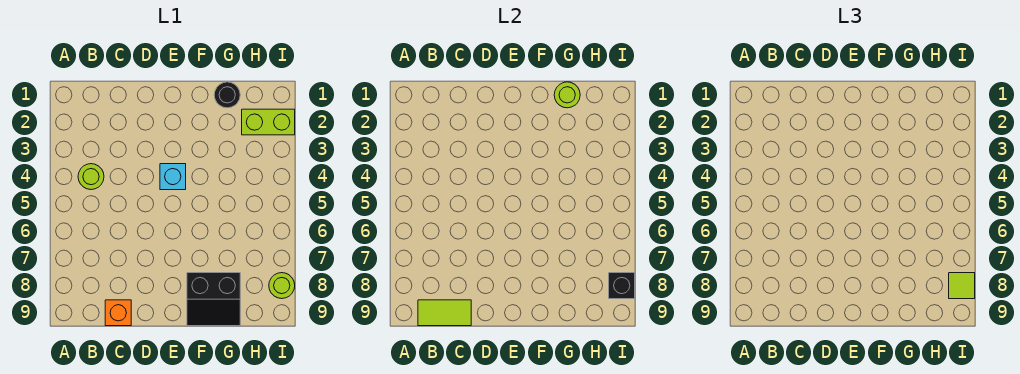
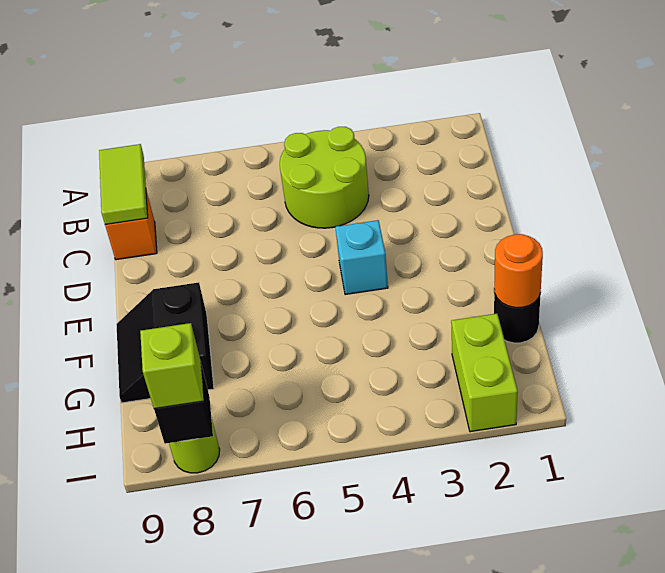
lime 1x1 round brick [78,164,104,190] -> lime 2x2 round brick [280,127,369,228]
lime 1x1 round brick [554,82,580,108] -> orange 1x1 round brick [494,234,543,308]
lime 1x1 tile [949,273,975,299] -> lime 1x1 brick [140,323,204,409]

